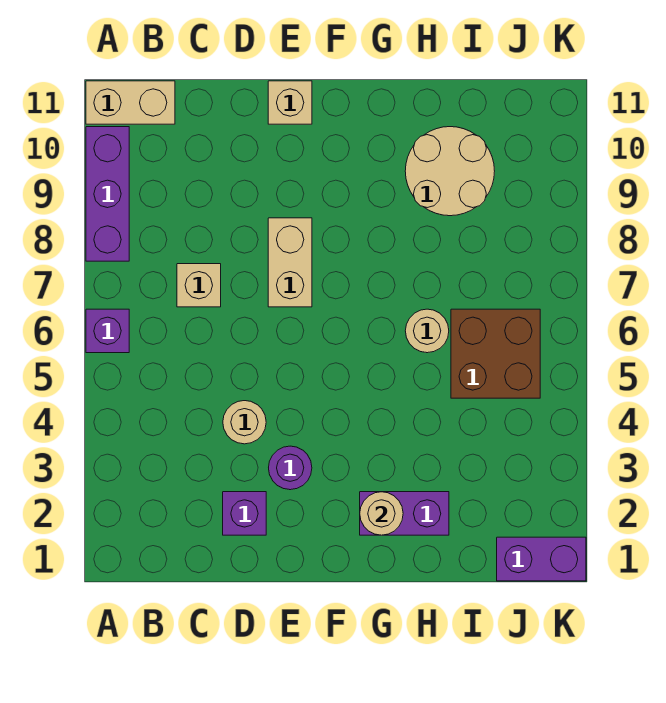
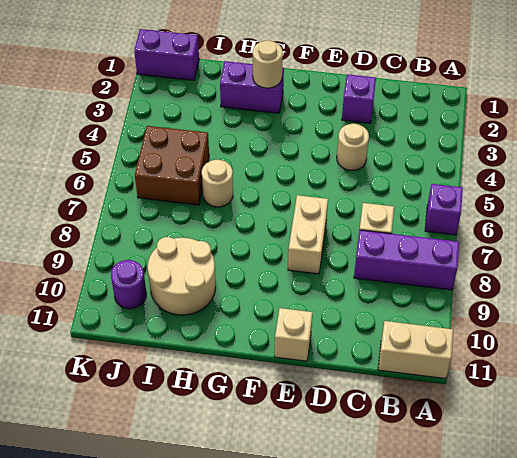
purple 1x3 brick [86,127,129,261] -> purple 1x3 brick turned to [354,230,459,290]
purple 1x1 round brick [269,446,312,490] -> purple 1x1 round brick moved to [111,260,146,309]

